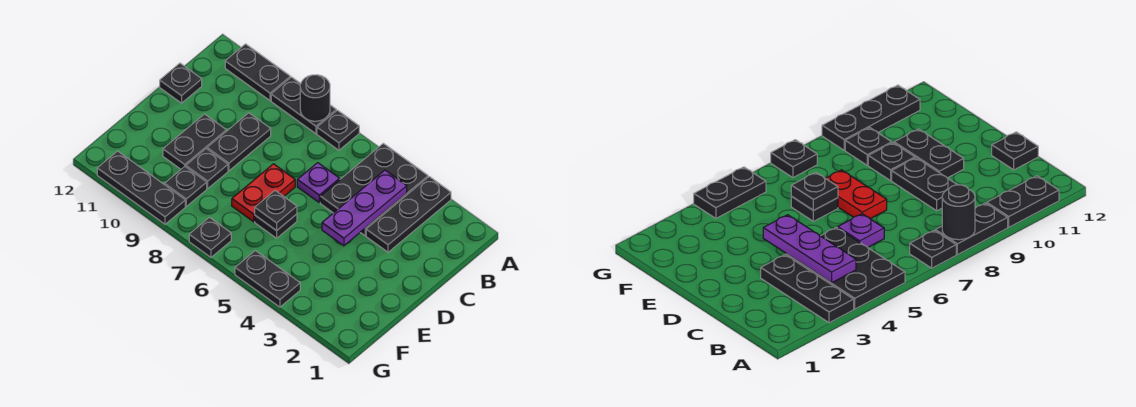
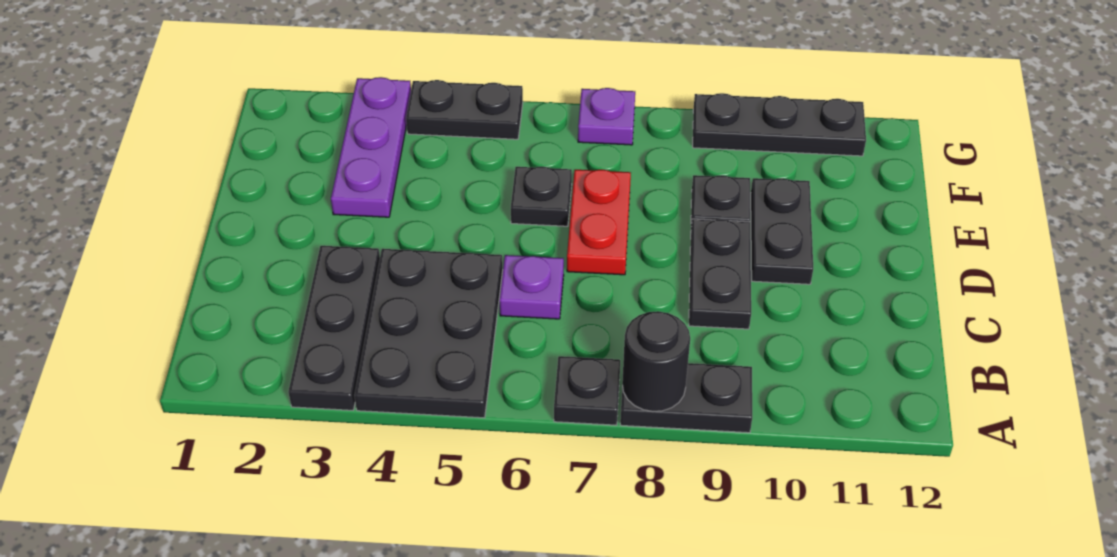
black 1x2 plate [225,44,290,101] -> none
purple 1x3 plate [322,170,407,246] -> purple 1x3 plate moved to [331,77,411,217]
black 1x1 plate [160,63,202,103] -> none
black 1x1 plate [255,191,297,231] -> none
black 1x1 plate [165,167,207,206] -> none
black 1x1 plate [189,218,231,257] -> purple 1x1 plate [578,88,635,145]

